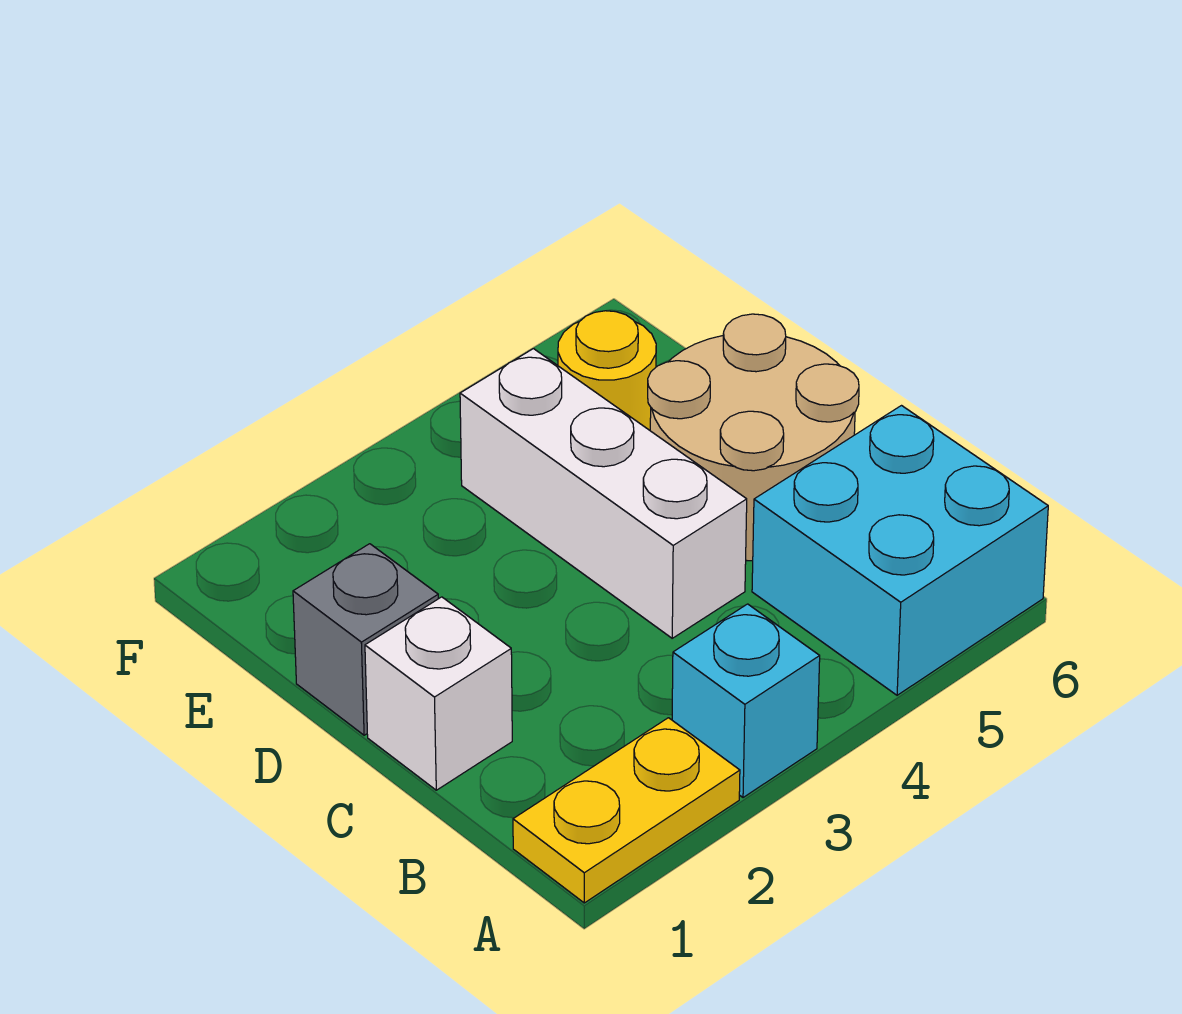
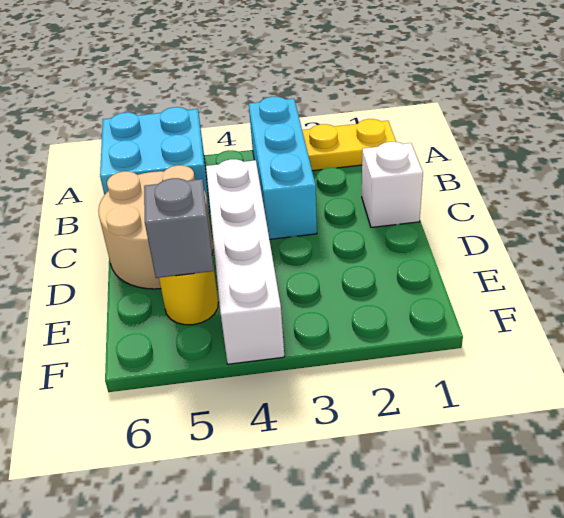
cyan 1x1 brick [672,604,820,798] -> cyan 1x3 brick [249,97,317,239]
white 1x3 brick [460,349,747,638] -> white 1x4 brick [206,159,284,364]
grey 1x1 brick [293,544,438,735] -> grey 1x1 brick moved to [144,178,213,278]

